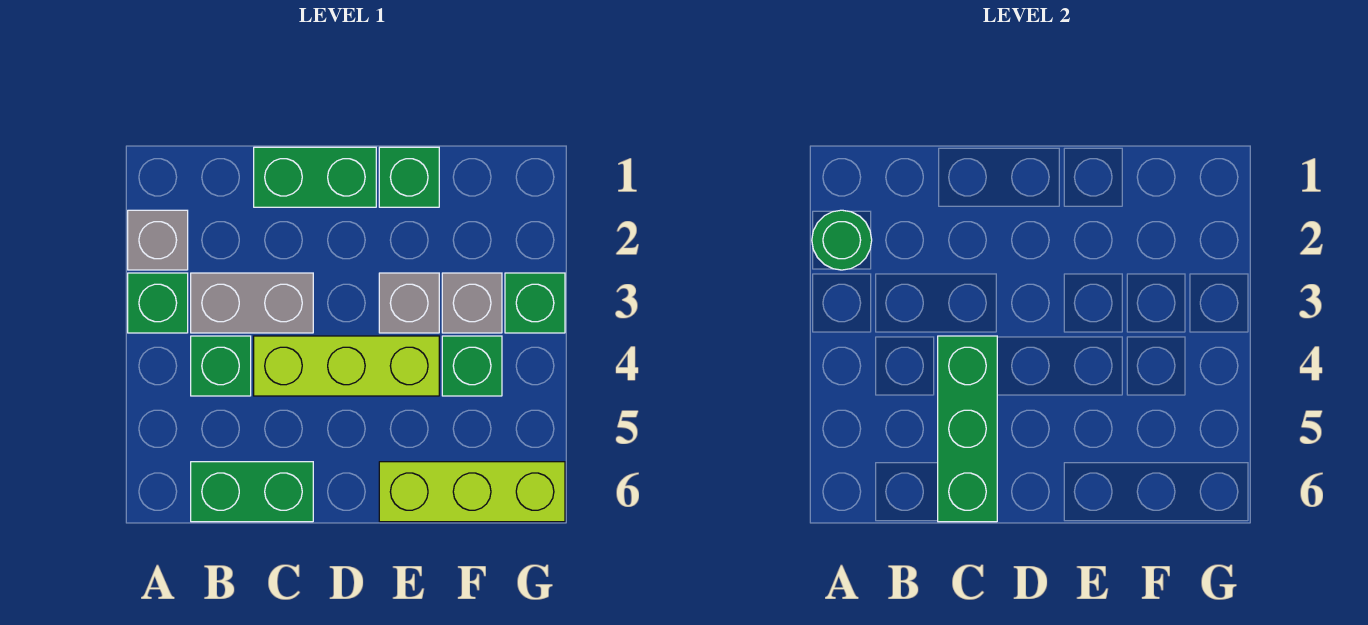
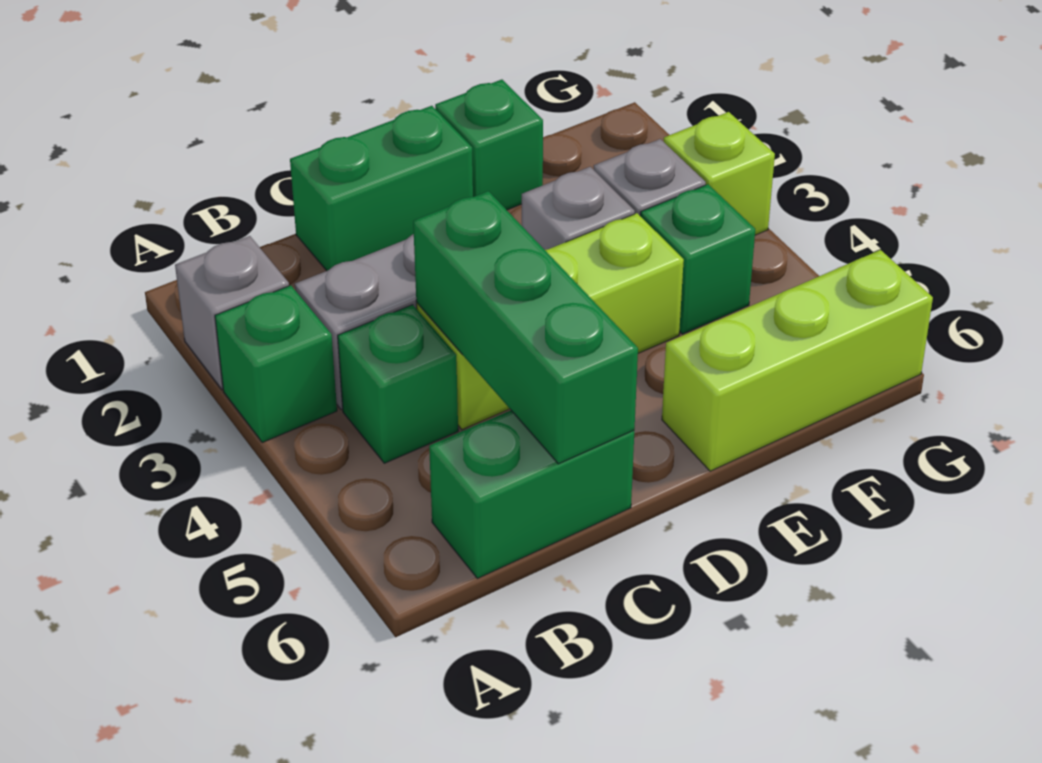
green 1x1 round brick [812,210,872,270] -> none
green 1x1 brick [505,273,565,333] -> lime 1x1 brick [664,112,775,235]

